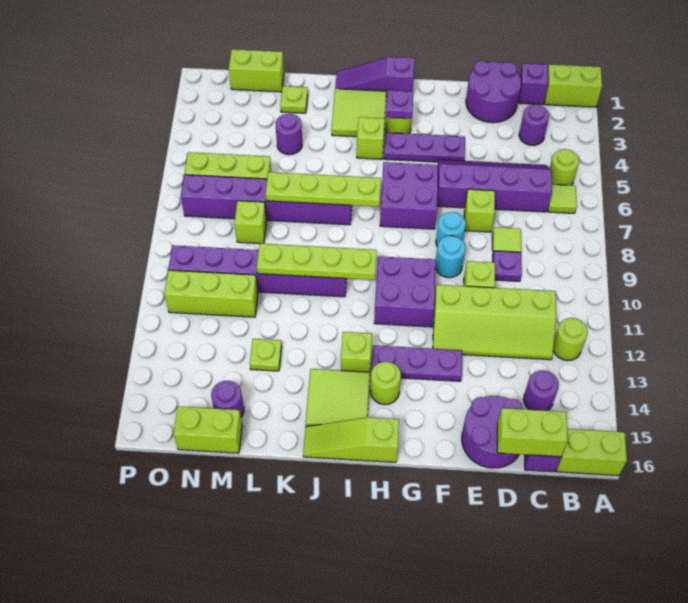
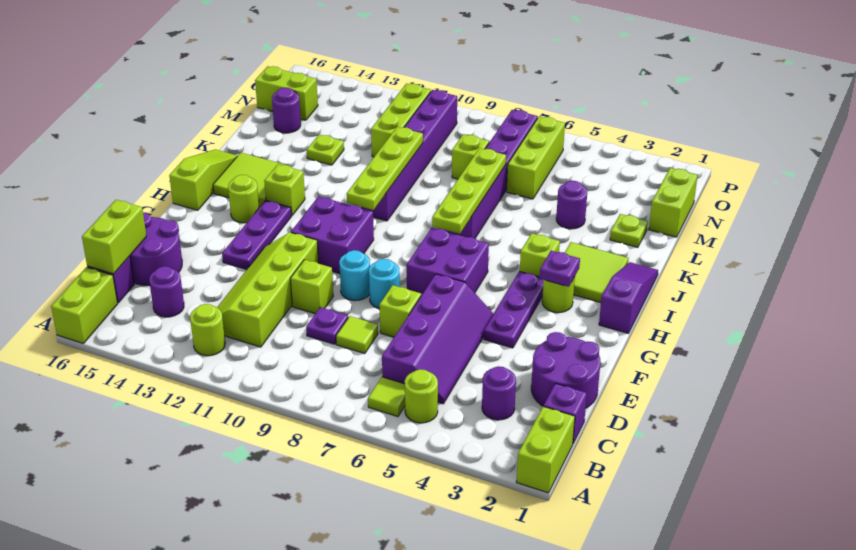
lime 1x2 brick [173,406,242,453] -> lime 1x2 brick turned to [255,66,318,120]

